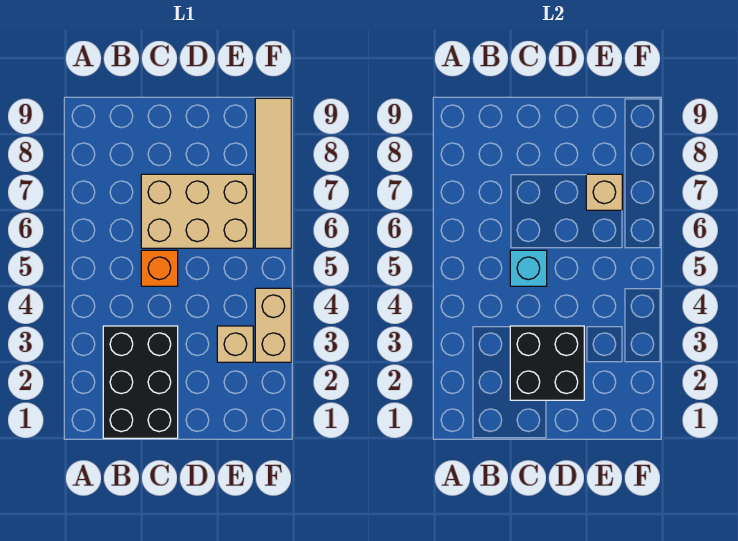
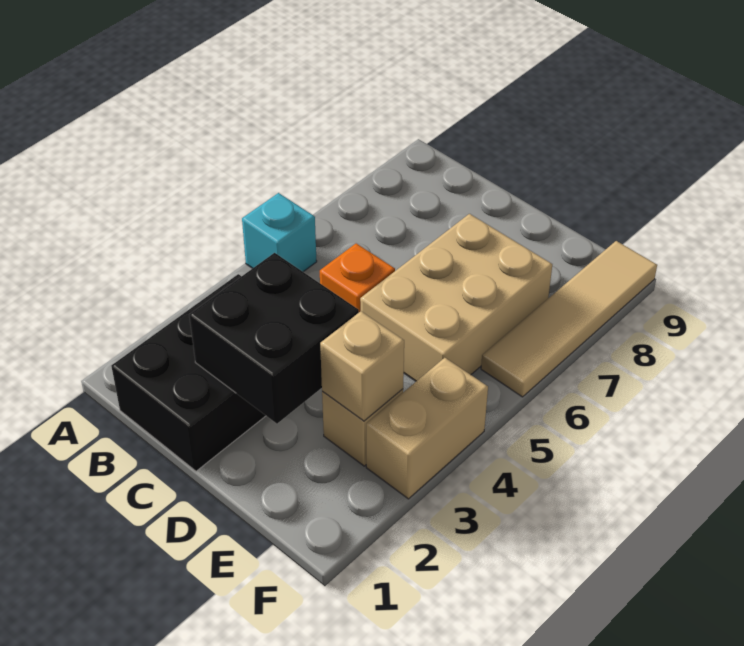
cyan 1x1 brick [510,250,547,286] -> cyan 1x1 brick moved to [242,193,317,272]
tan 2x3 brick [141,174,253,248] -> tan 2x3 brick turned to [360,214,552,381]
tan 1x1 brick [586,174,622,210] -> tan 1x1 brick moved to [320,311,404,421]

